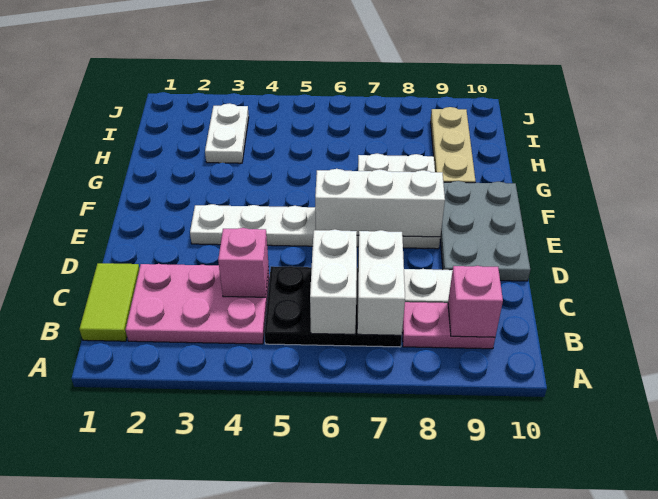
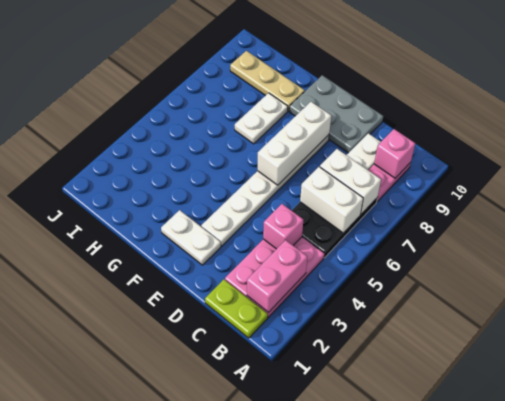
lime 1x2 tile [79,263,140,341] -> lime 1x2 plate [205,279,268,338]
none -> pink 1x2 brick [247,240,308,312]
white 1x2 plate [205,103,249,163] -> white 1x2 plate moved to [161,210,221,265]

